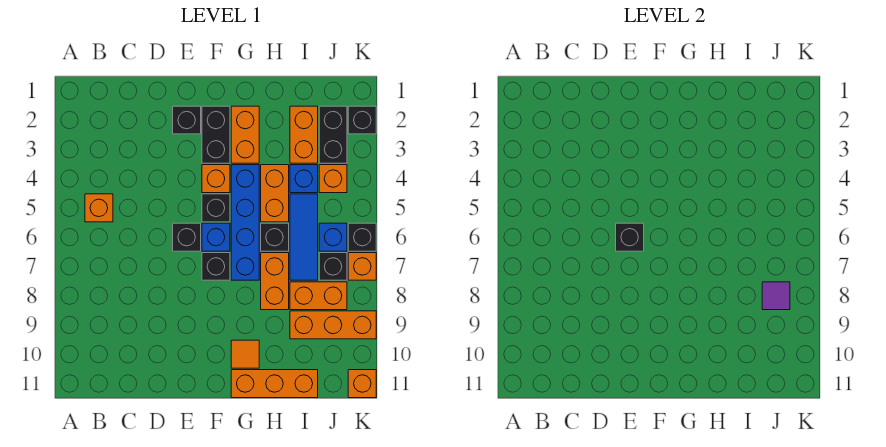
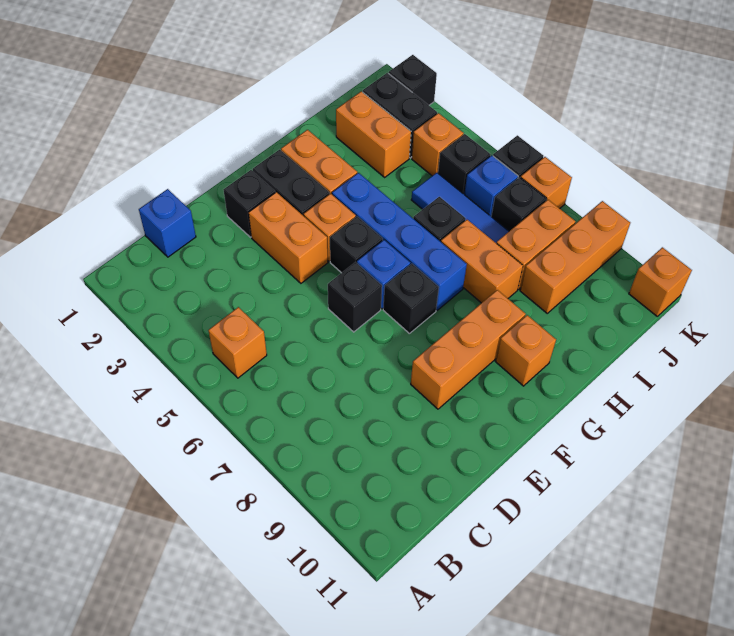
black 1x1 brick [616,223,644,251] -> black 1x1 brick moved to [438,134,491,194]
orange 1x1 tile [231,340,259,368] -> orange 1x1 brick [495,315,556,386]
orange 1x3 brick [231,370,318,398] -> orange 1x3 brick moved to [411,290,526,409]
orange 1x2 brick [261,165,289,222] -> orange 1x2 brick moved to [249,192,328,283]
blue 1x1 brick [290,165,318,193] -> blue 1x1 brick moved to [139,189,196,257]
purple 1x1 tile [762,282,790,310] -> none

